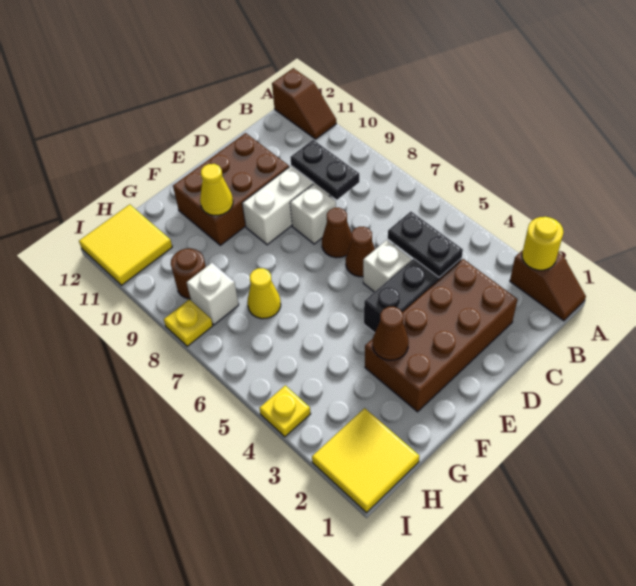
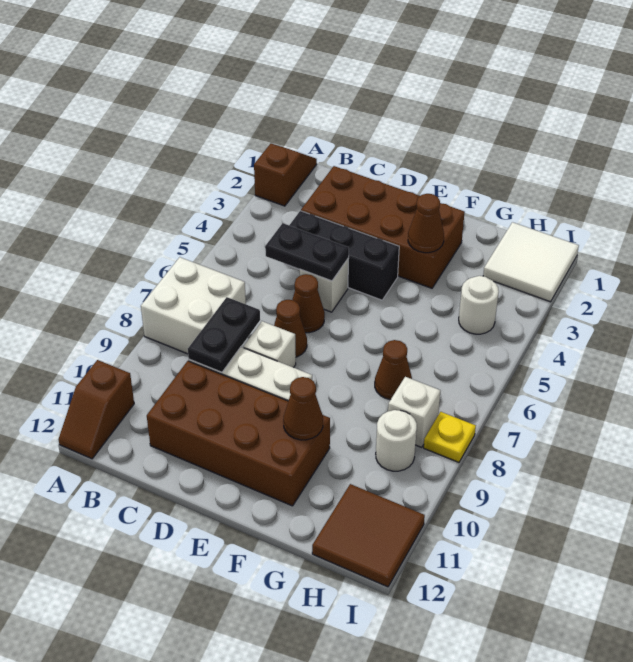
yellow 1x1 round brick [522,217,563,270] -> none
none -> white 2x2 brick [141,257,246,354]
brown 1x2 slope [272,68,336,139] -> brown 1x2 slope turned to [59,360,134,459]
black 1x2 plate [388,212,463,277] -> black 1x2 plate turned to [265,223,349,281]
brown 2x3 brick [173,133,289,245] -> brown 2x4 brick [147,361,330,506]
yellow 1x1 cone [200,164,233,215] -> brown 1x1 cone [283,377,323,440]
yellow 1x1 cone [247,268,281,319] -> brown 1x1 cone [375,340,412,400]
yellow 2x2 tile [312,408,419,513] -> white 2x2 tile [483,222,579,302]
none -> white 1x1 round brick [459,276,499,334]
brown 1x1 round brick [171,248,206,299] -> white 1x1 round brick [376,410,417,471]
yellow 2x2 tile [79,204,172,285] -> brown 2x2 tile [312,484,425,587]
yellow 1x1 plate [259,385,311,437] -> none

